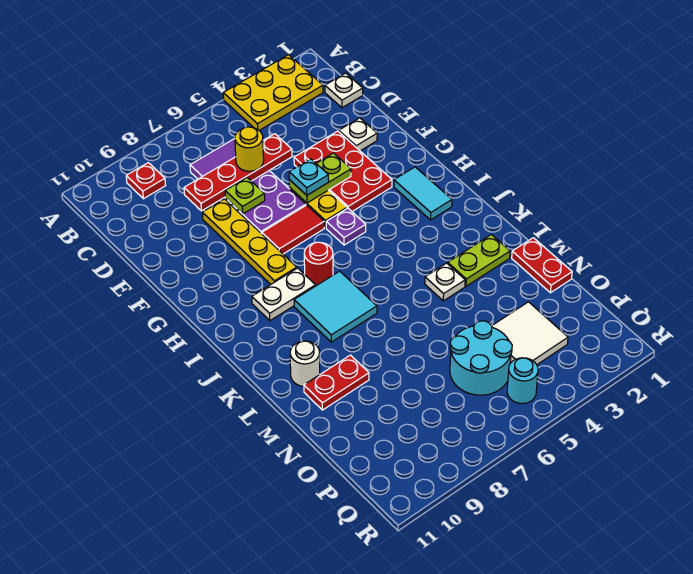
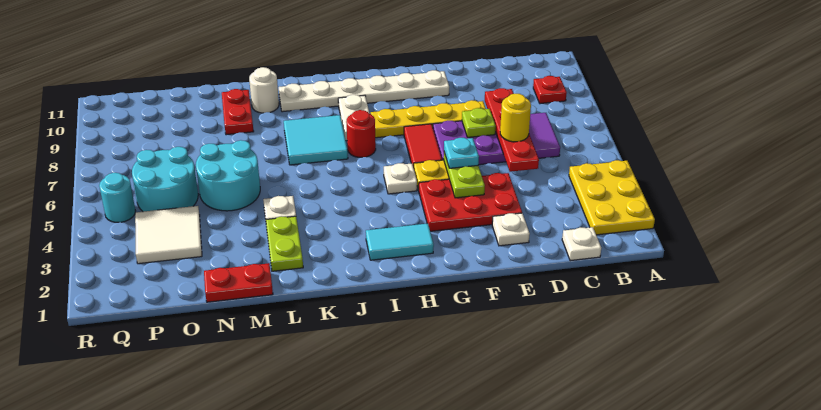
none -> white 1x6 plate [279,70,449,112]
purple 1x1 plate [326,208,366,245] -> white 1x1 plate [384,163,417,194]
none -> cyan 2x2 round brick [196,140,260,211]

